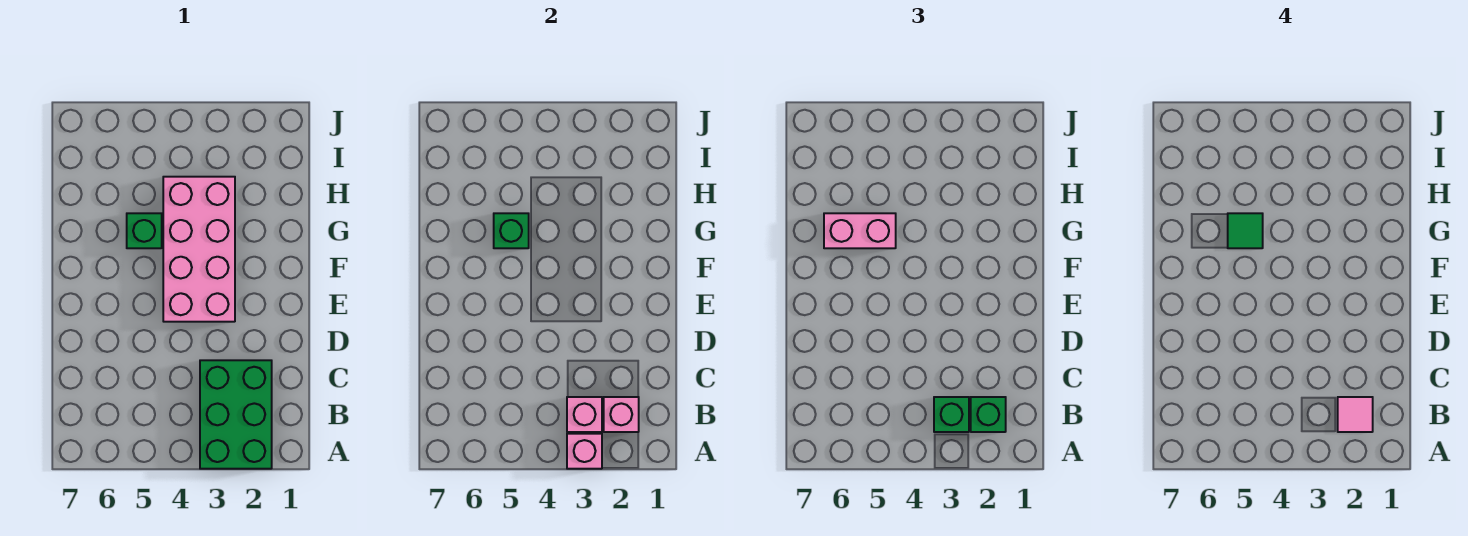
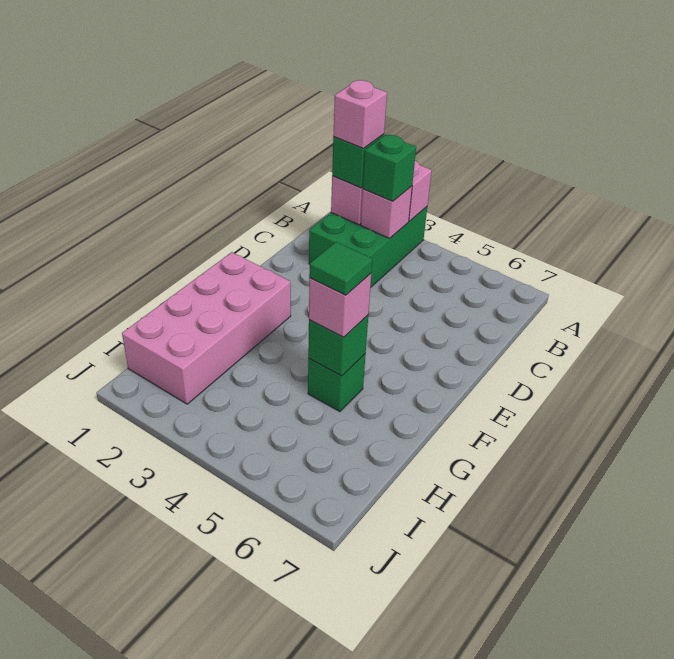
pink 1x1 tile [1338,397,1373,432] -> pink 1x1 brick [333,80,387,148]
pink 2x4 brick [163,177,235,322] -> pink 2x4 brick moved to [122,252,291,404]
pink 1x2 brick [824,213,896,248] -> pink 1x1 brick [309,274,371,337]

